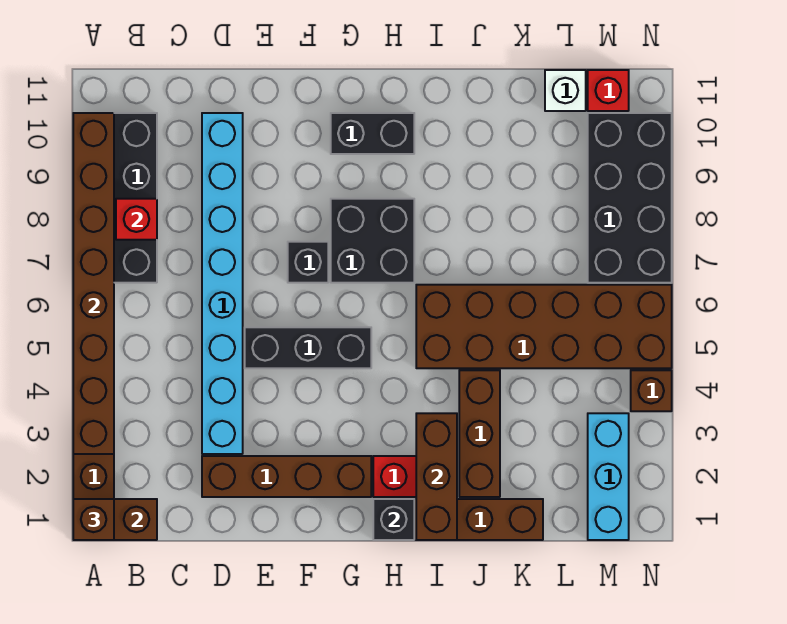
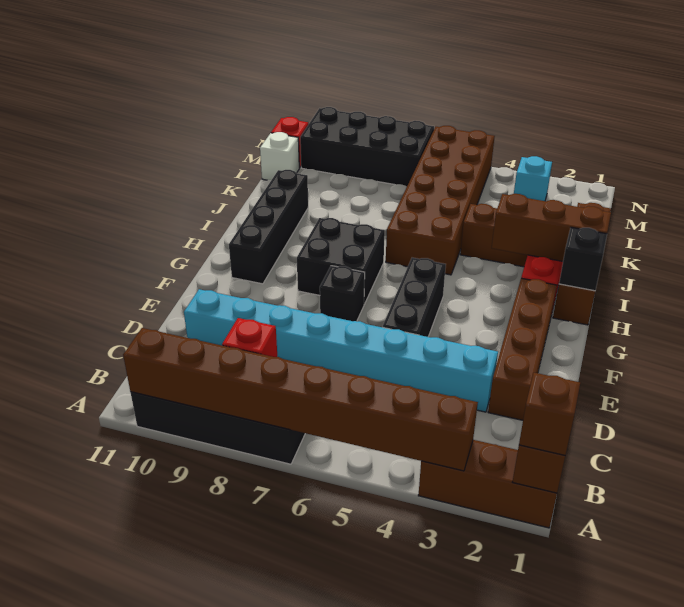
black 1x2 brick [331,113,414,154] -> black 1x4 brick [229,170,308,284]
cyan 1x3 brick [588,413,629,540] -> cyan 1x1 brick [514,156,552,201]
brown 1x1 brick [631,370,672,411] -> none

